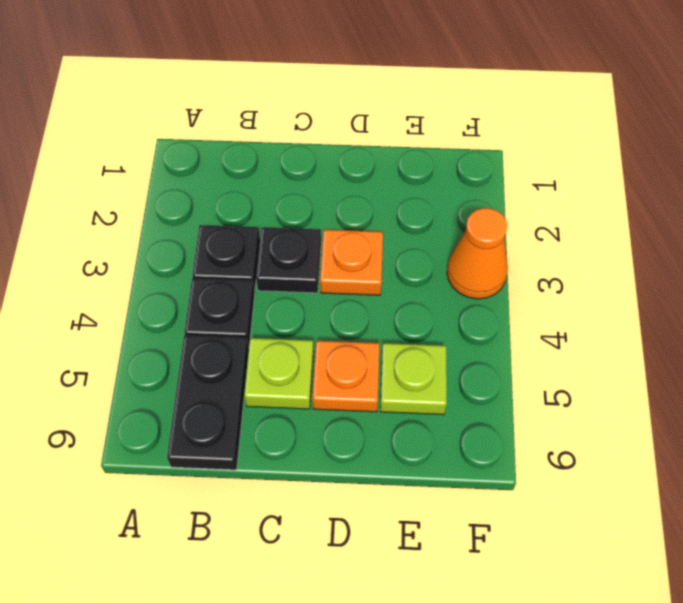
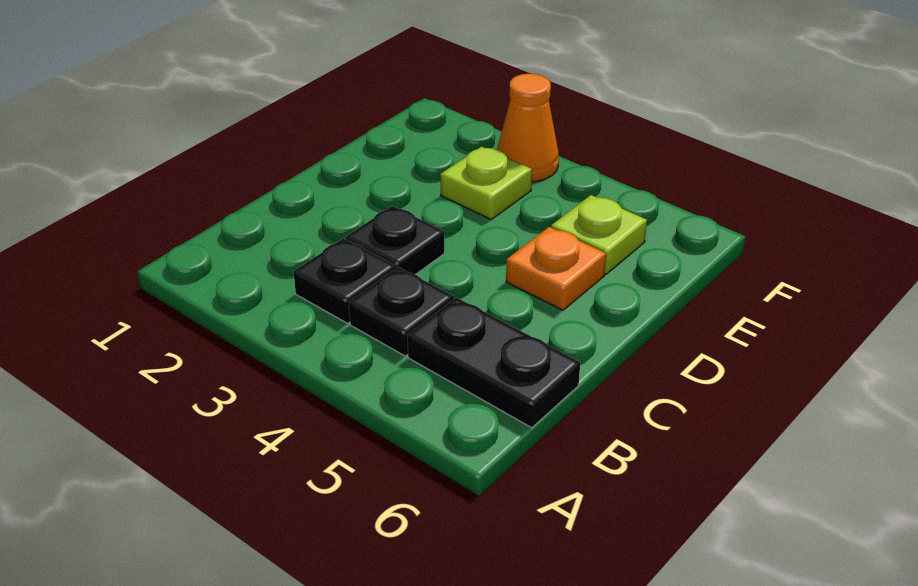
lime 1x1 plate [244,338,314,409] -> lime 1x1 plate moved to [440,147,532,219]
orange 1x1 plate [320,230,383,295] -> none

